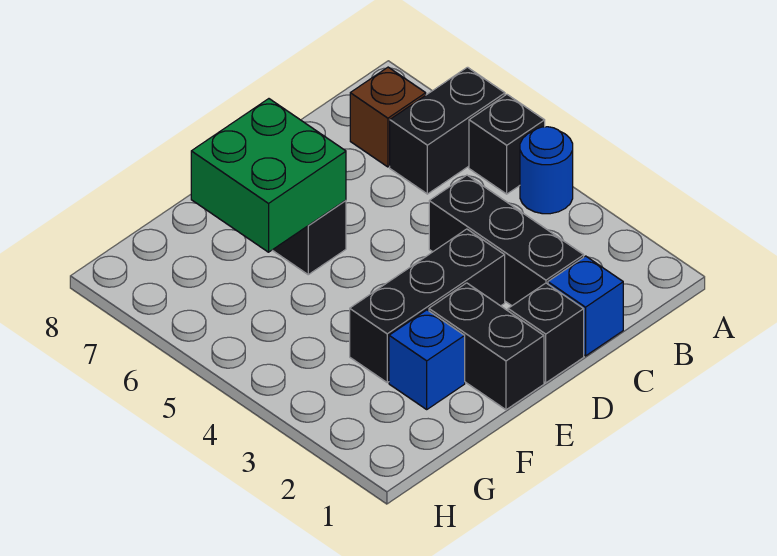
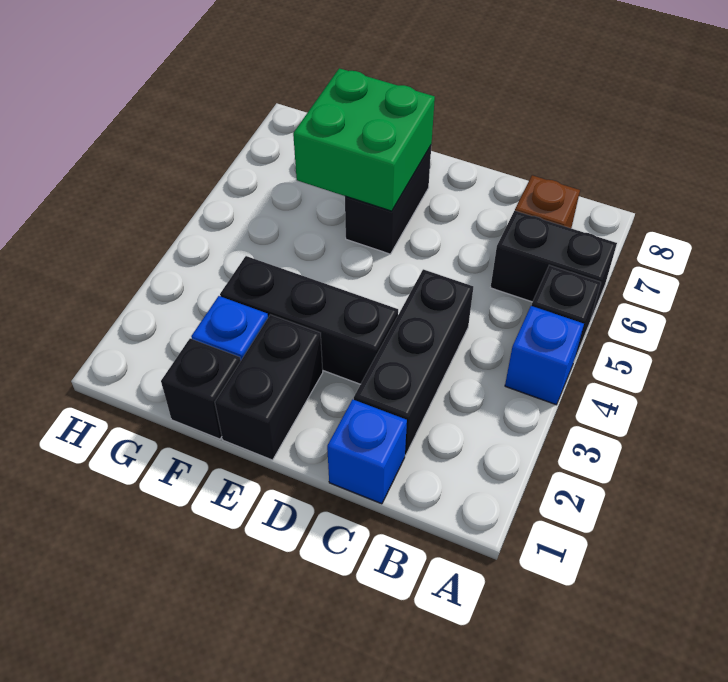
blue 1x1 round brick [520,127,573,214] -> blue 1x1 brick [505,306,584,405]
black 1x1 brick [508,283,584,383] -> black 1x1 brick moved to [161,338,241,439]

